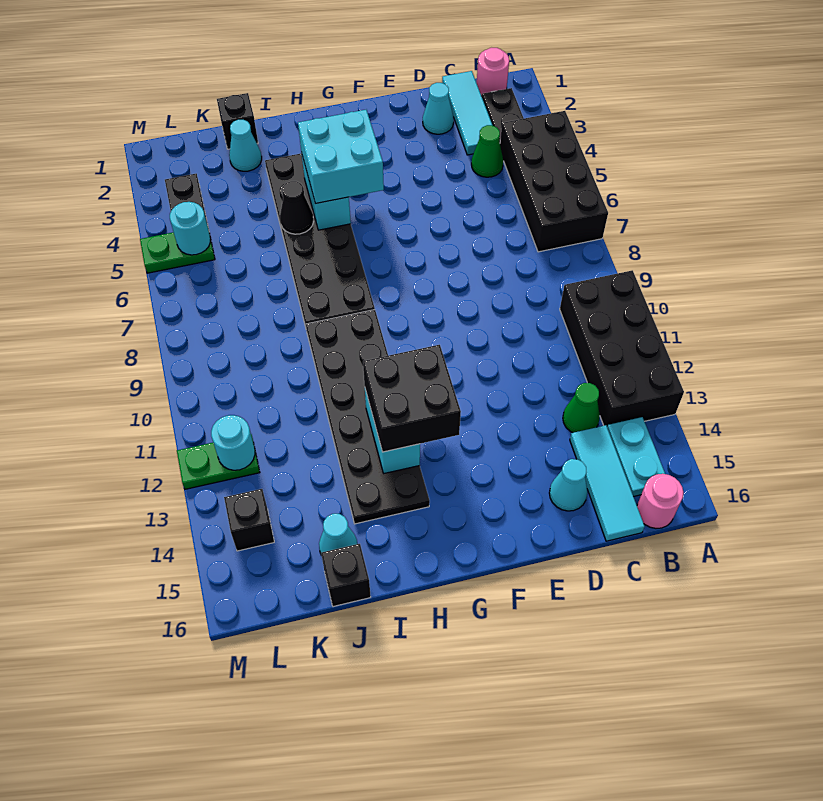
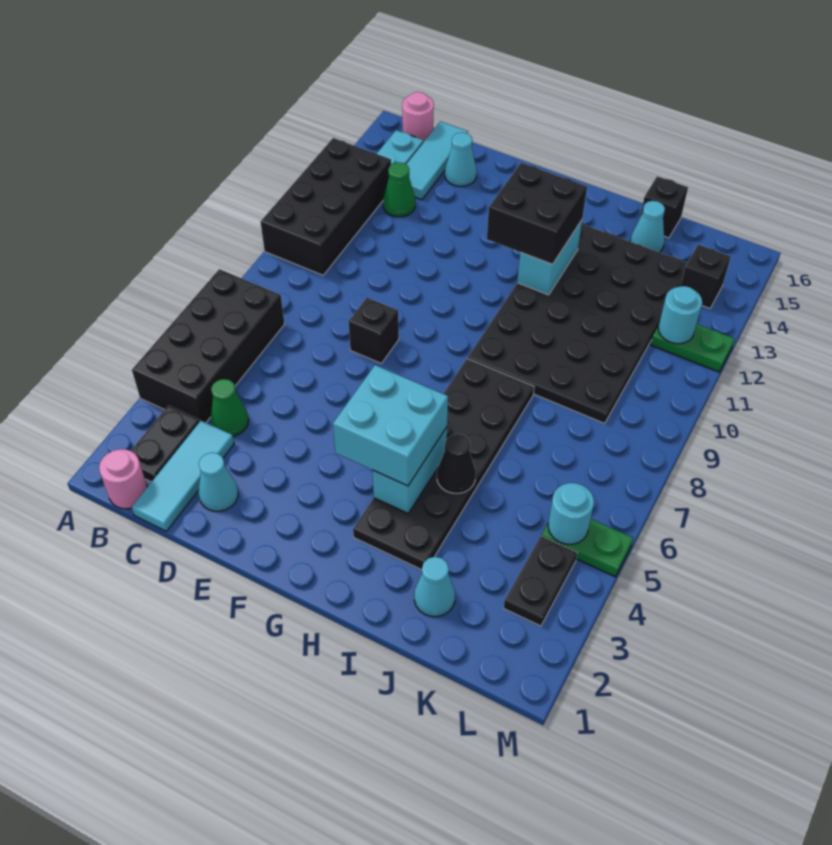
black 2x6 plate [306,310,430,524] -> black 4x6 plate [468,224,687,423]
black 1x1 brick [217,93,258,149] -> black 1x1 brick moved to [349,298,399,363]

